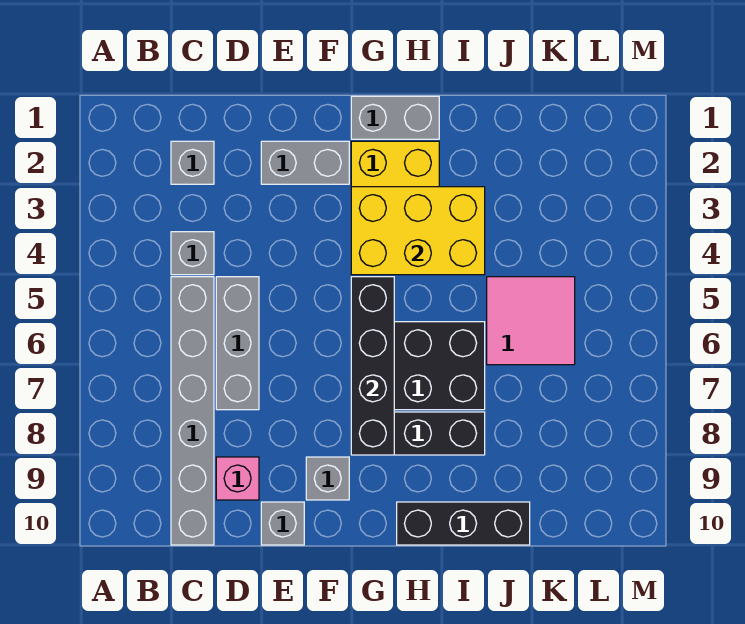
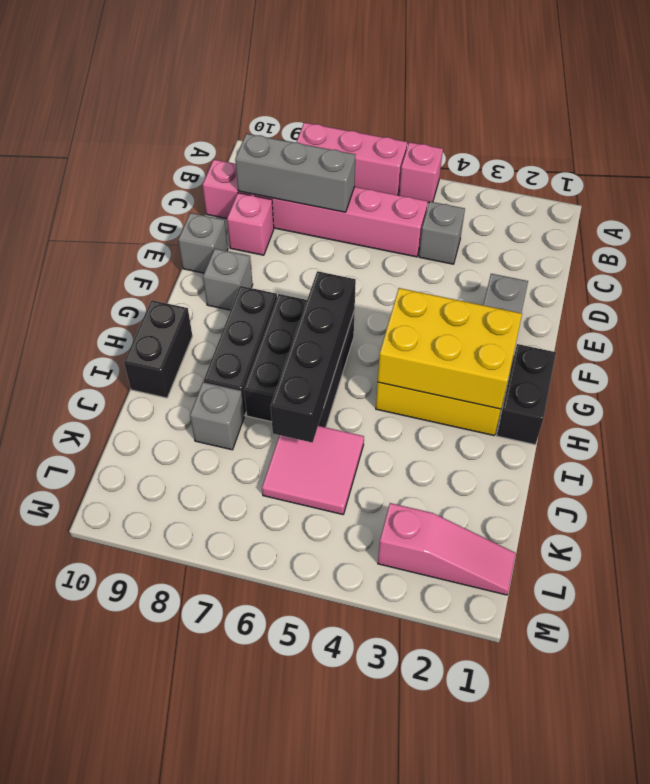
none -> pink 1x1 brick [399,142,443,203]
none -> pink 1x3 brick [296,123,407,195]
grey 1x1 brick [171,141,214,184] -> grey 1x1 brick moved to [190,382,244,450]
grey 1x6 brick [171,277,214,545] -> pink 1x6 brick [203,160,428,257]
grey 1x3 brick [216,277,259,410] -> grey 1x3 brick moved to [235,134,355,212]
grey 1x2 brick [351,96,439,139] -> black 1x2 brick [497,344,556,445]
yellow 2x3 brick [351,187,485,275] -> yellow 2x3 brick turned to [378,288,522,409]
black 1x4 brick [351,277,394,455] -> black 1x4 brick turned to [271,271,356,443]
black 1x3 brick [397,502,530,545] -> black 1x2 brick [124,300,192,398]
none -> pink 1x3 slope [378,503,516,595]

